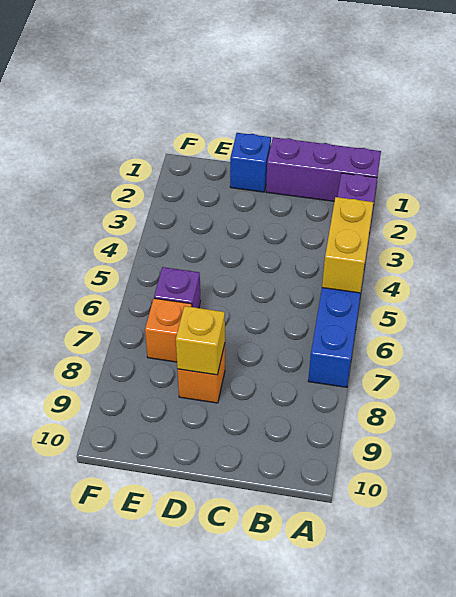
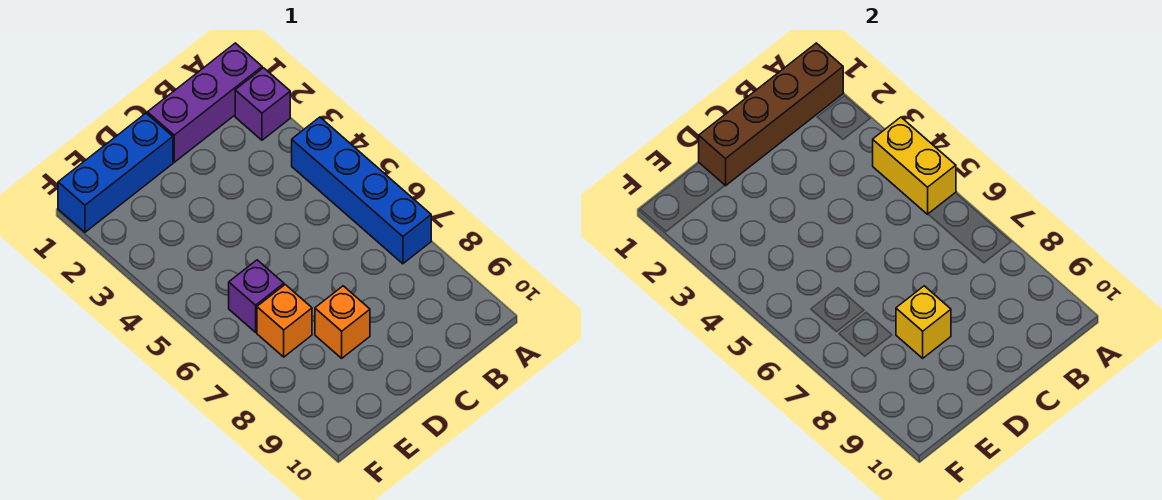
none -> brown 1x4 brick [699,43,843,186]
blue 1x1 brick [230,133,271,192] -> blue 1x3 brick [58,113,173,232]

